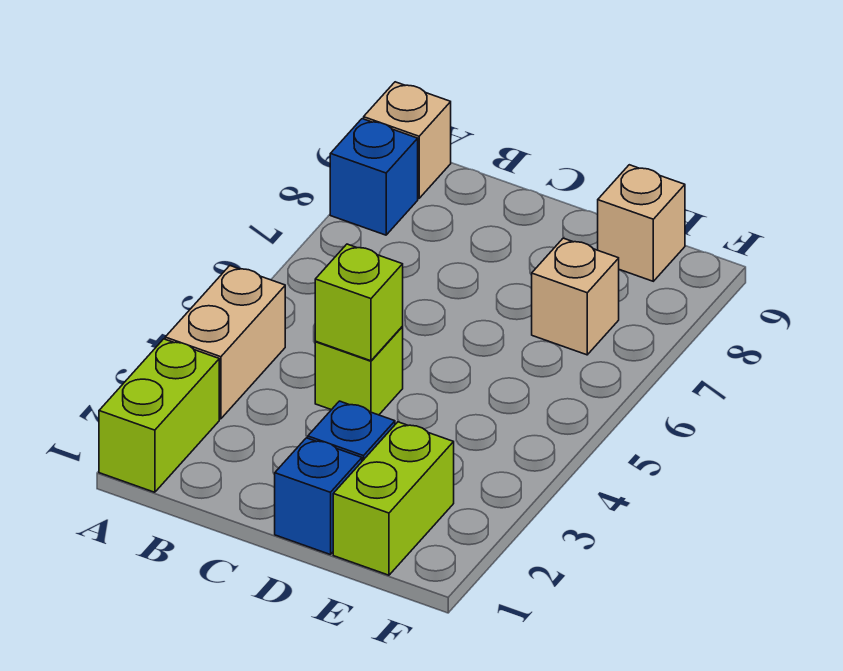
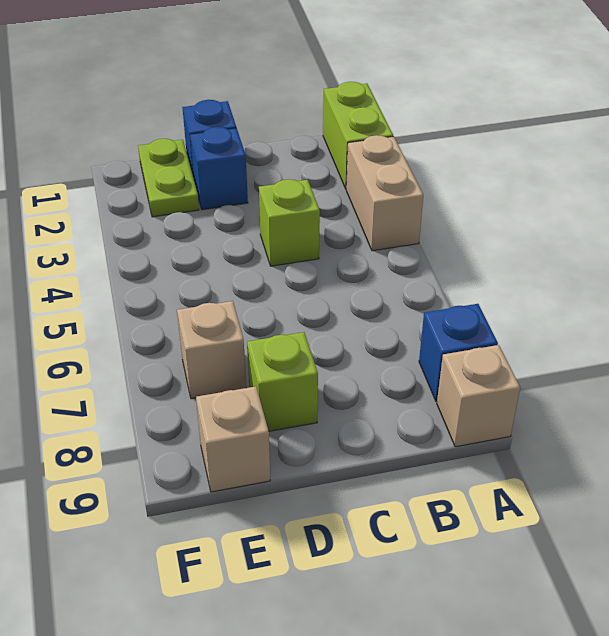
lime 1x1 brick [315,244,403,361] -> lime 1x1 brick moved to [247,332,318,431]
lime 1x2 brick [333,422,454,575] -> lime 1x2 plate [138,139,199,217]

